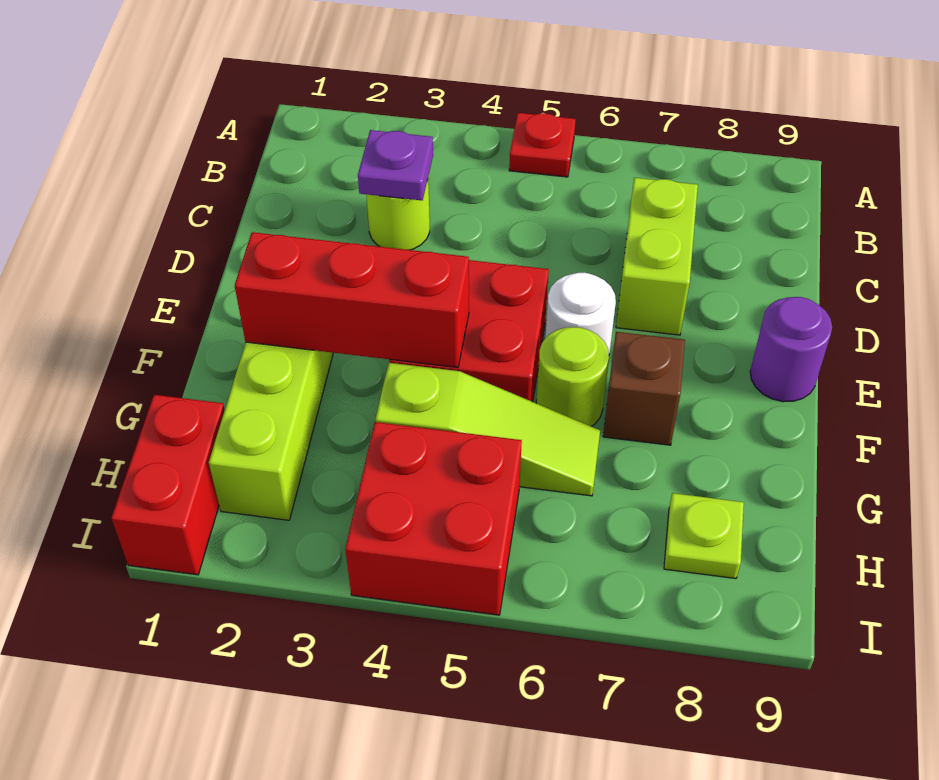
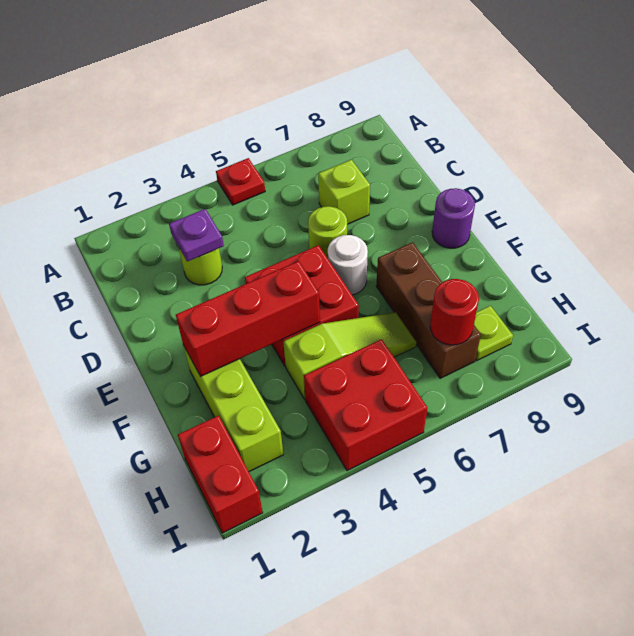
lime 1x2 brick [616,178,698,335] -> lime 1x1 brick [318,160,370,224]
lime 1x1 round brick [536,327,609,426] -> lime 1x1 round brick moved to [308,206,347,258]
brown 1x1 brick [603,332,685,445] -> brown 1x3 brick [376,242,481,378]
none -> red 1x1 round brick [430,279,479,345]

